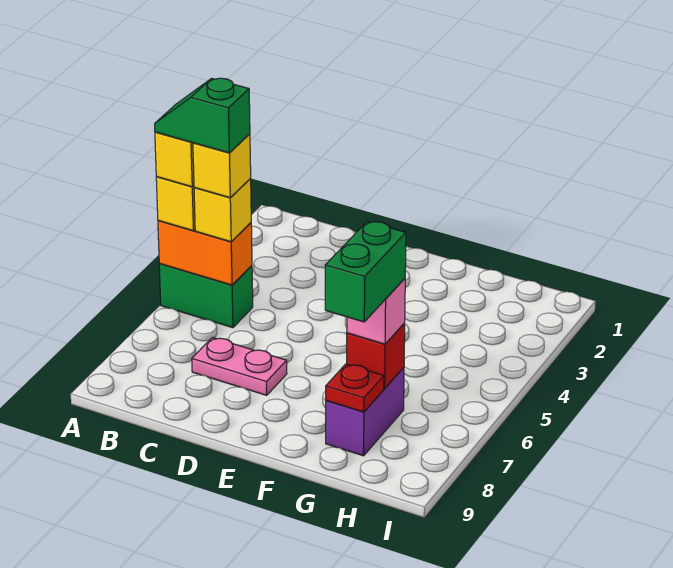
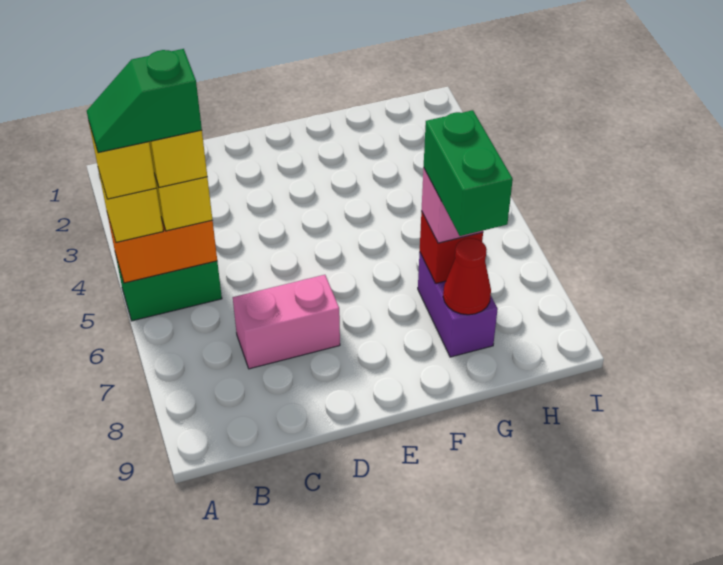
pink 1x2 plate [192,338,287,395] -> pink 1x2 brick [233,275,340,369]
red 1x1 plate [326,364,384,412] -> red 1x1 cone [443,238,491,315]

